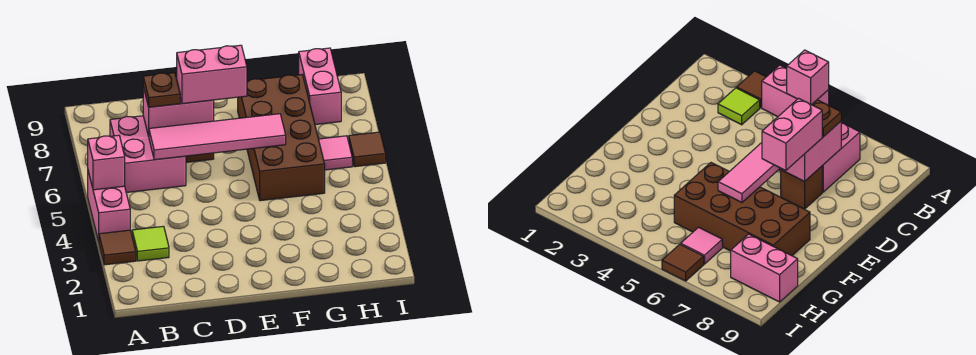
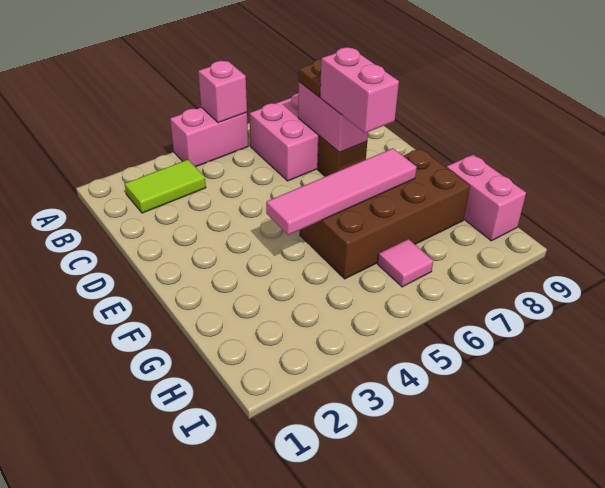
brown 1x1 tile [99,230,136,265] -> none
lime 1x1 tile [132,226,169,261] -> lime 1x2 tile [125,160,206,213]
pink 1x4 tile [149,114,286,160] -> pink 1x4 tile turned to [266,148,417,235]
pink 1x2 brick [299,48,341,125] -> pink 1x2 brick turned to [446,155,526,241]
brown 1x1 tile [349,132,386,167] -> none

